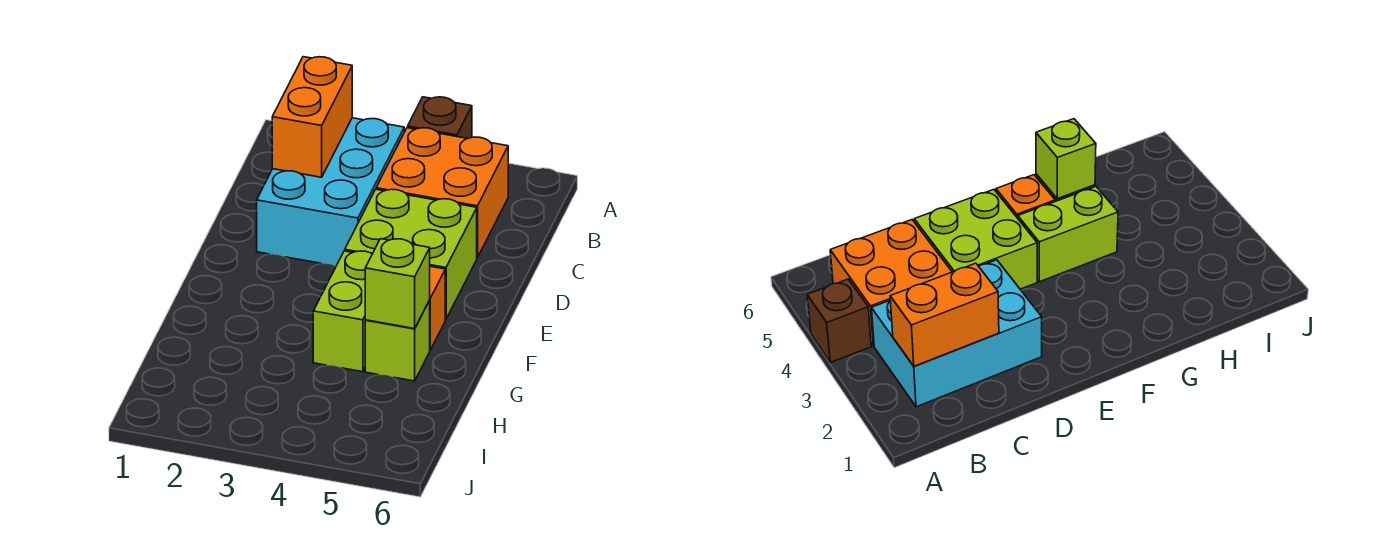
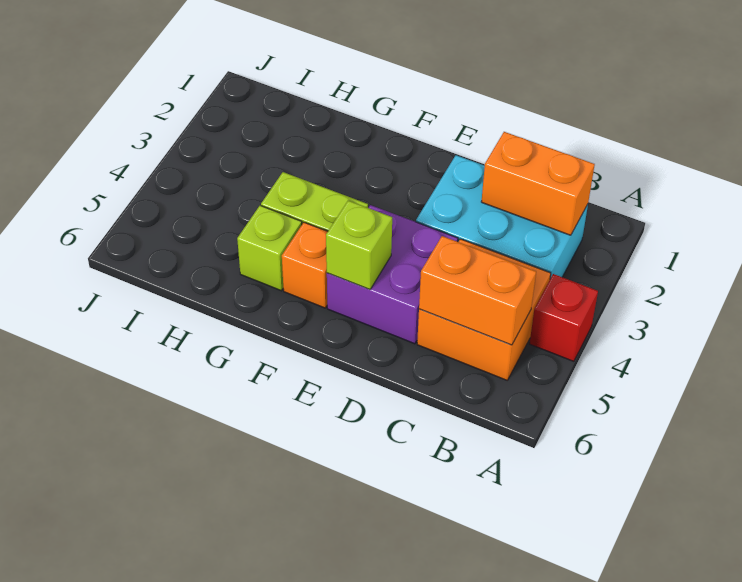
brown 1x1 brick [408,97,472,139] -> red 1x1 brick [530,274,598,361]
none -> orange 1x2 brick [419,236,536,345]
lime 2x2 brick [345,189,477,319] -> purple 2x2 brick [327,205,458,344]
lime 1x1 brick [365,239,430,329] -> lime 1x1 brick moved to [326,201,392,290]

